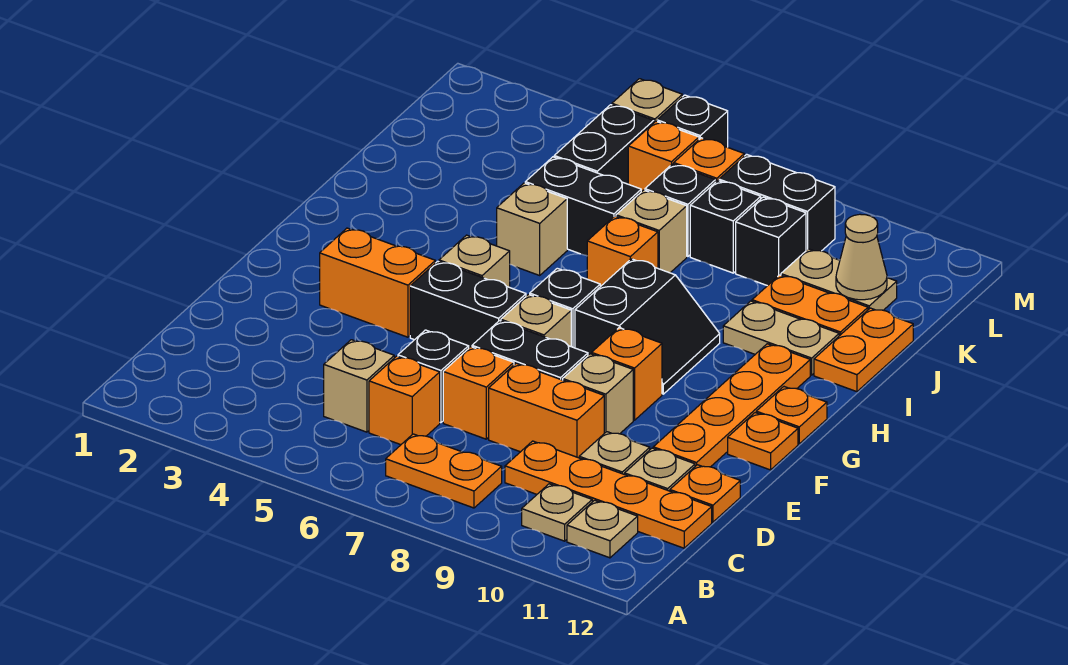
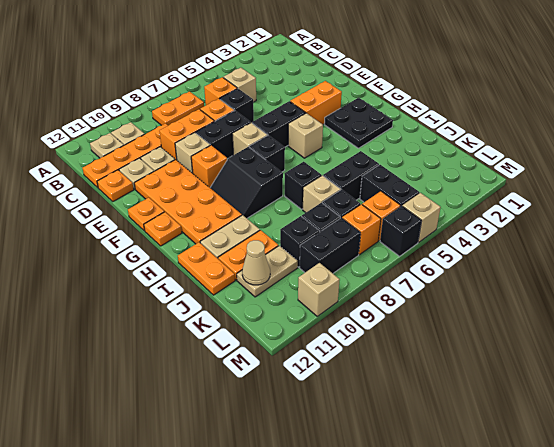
orange 1x4 plate [653,344,810,467] -> orange 2x4 plate [134,160,242,244]
none -> black 2x2 plate [324,98,393,148]
tan 1x1 brick [497,183,567,275] -> tan 1x1 brick moved to [298,263,340,316]
orange 1x1 brick [587,216,658,287] -> black 1x1 brick [285,162,321,209]

